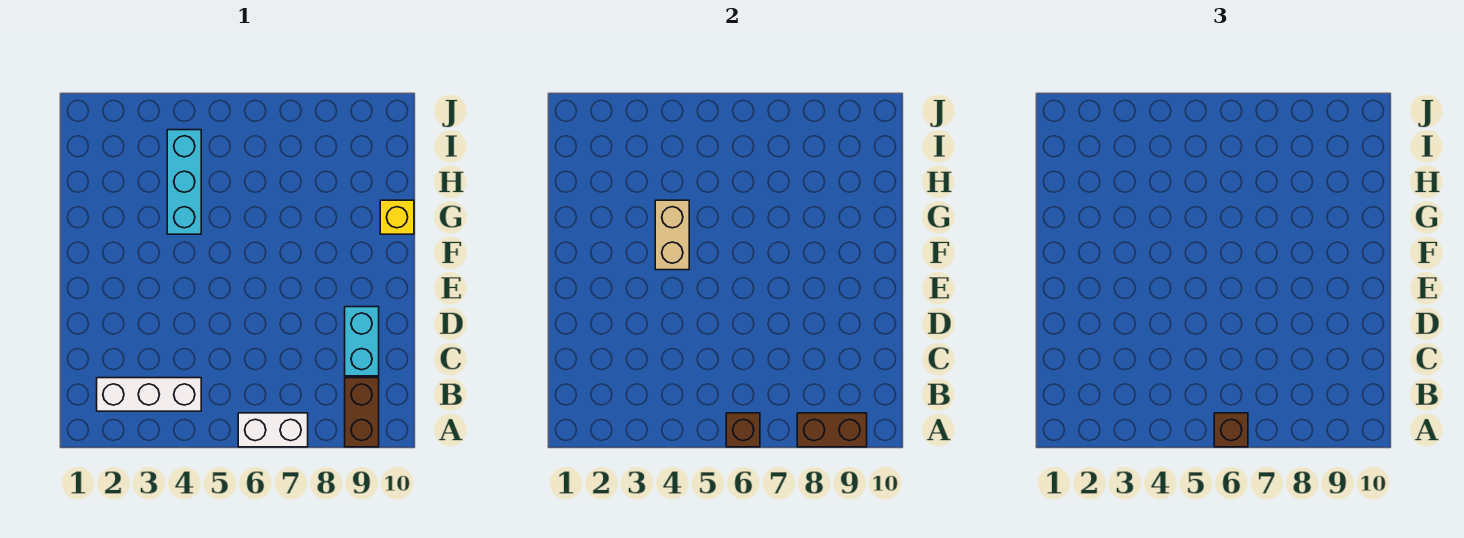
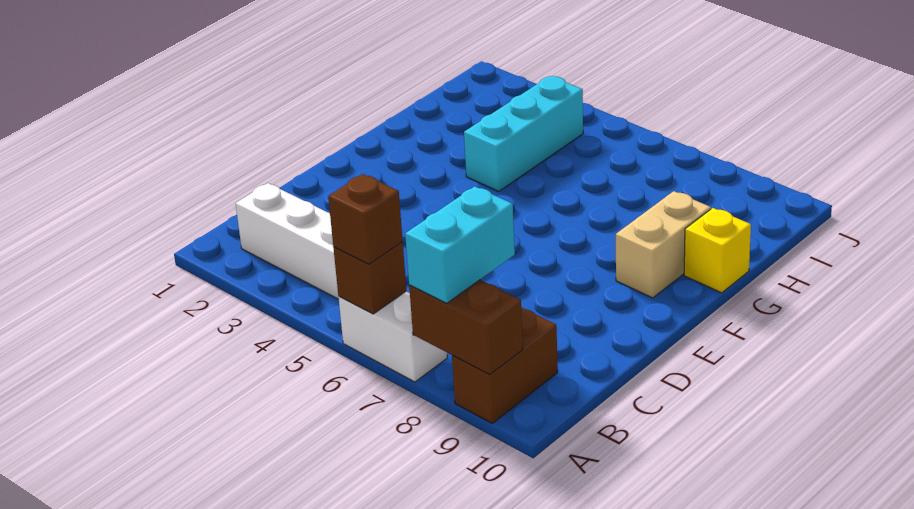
cyan 1x2 brick [345,307,379,376] -> cyan 1x2 brick moved to [405,186,515,303]
tan 1x2 brick [655,200,689,270] -> tan 1x2 brick moved to [616,191,711,298]

